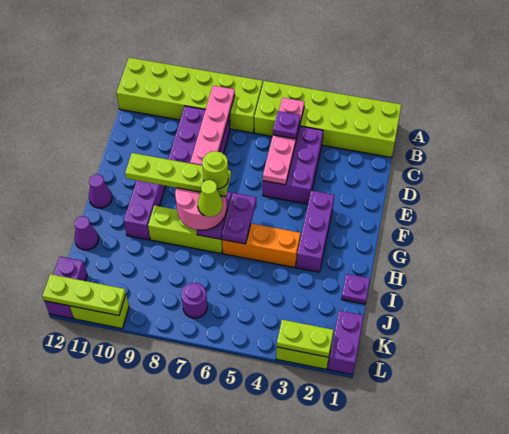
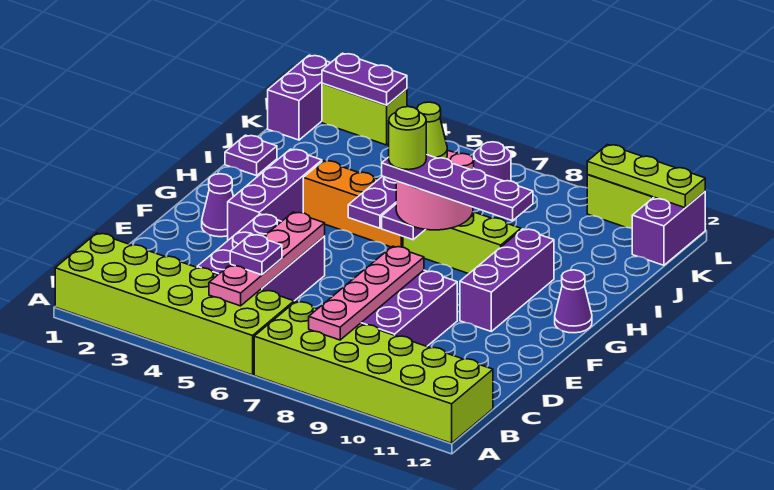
lime 1x4 plate [125,153,231,197] -> purple 1x4 plate [382,154,533,221]
purple 1x1 cone [74,216,99,250] -> purple 1x1 cone moved to [202,174,233,237]
lime 1x2 plate [277,320,334,357] -> purple 1x2 plate [322,53,407,105]

